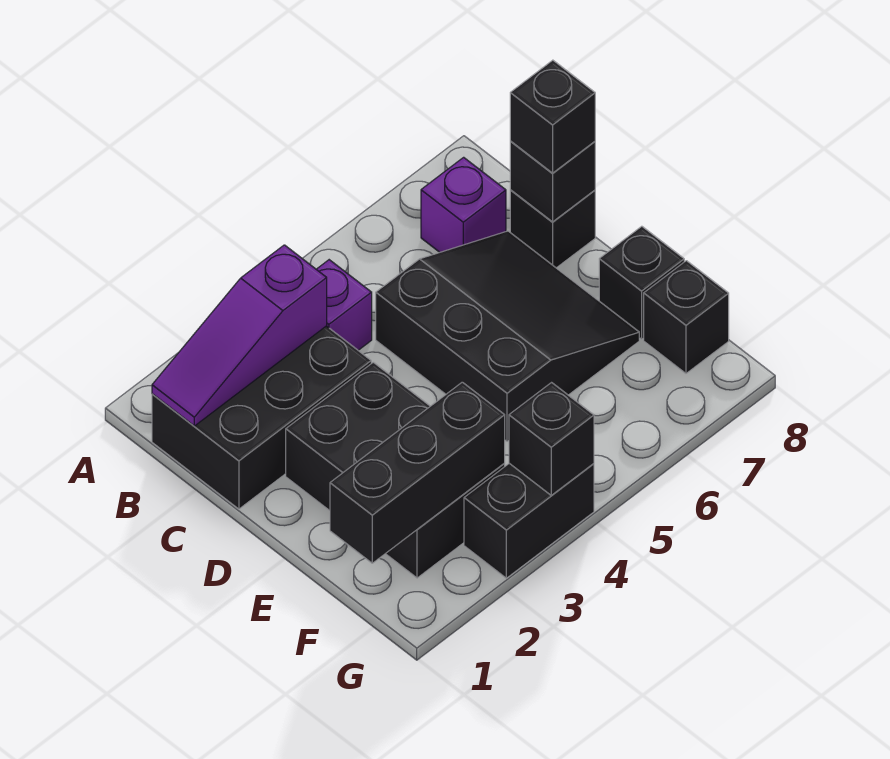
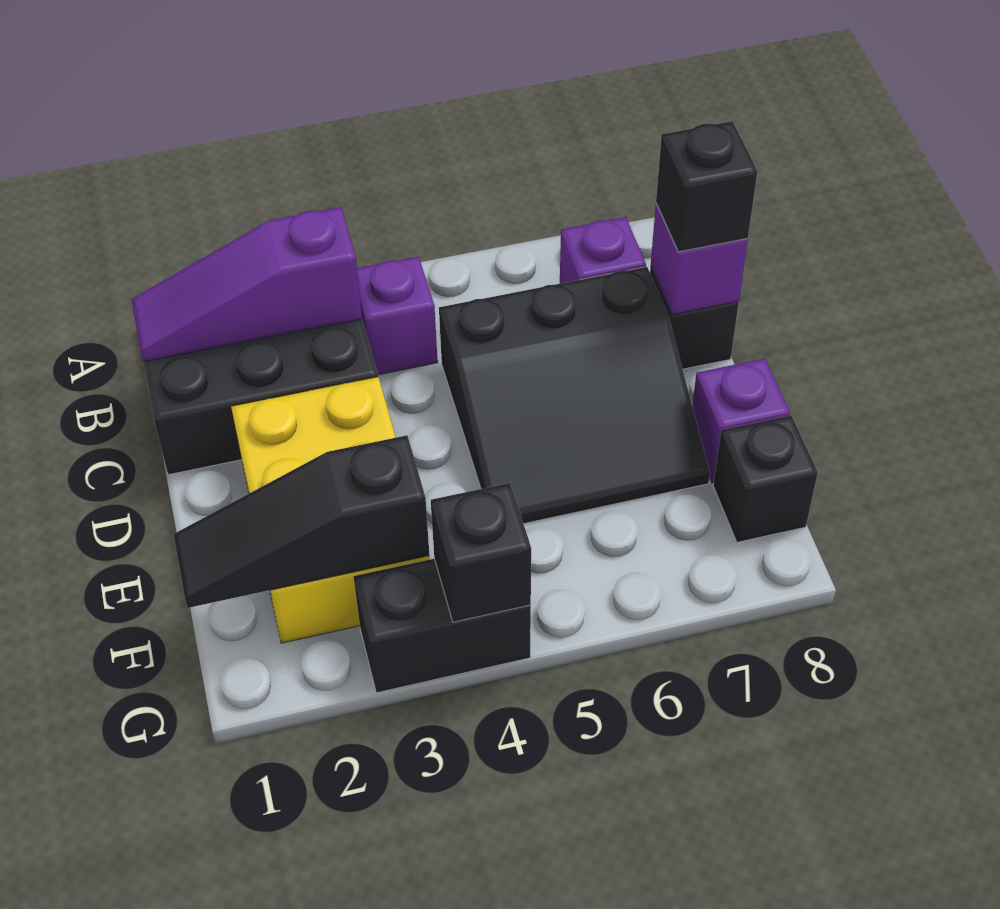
black 3x3 slope [376,231,639,441] -> black 3x3 slope turned to [439,267,710,524]
black 1x1 brick [510,141,595,222] -> purple 1x1 brick [651,204,748,315]
black 2x3 brick [286,362,505,578] -> yellow 2x3 brick [231,377,430,643]
black 1x1 brick [599,226,684,339] -> purple 1x1 brick [692,359,790,483]
black 1x3 brick [330,382,505,563] -> black 1x3 slope [173,435,430,608]

